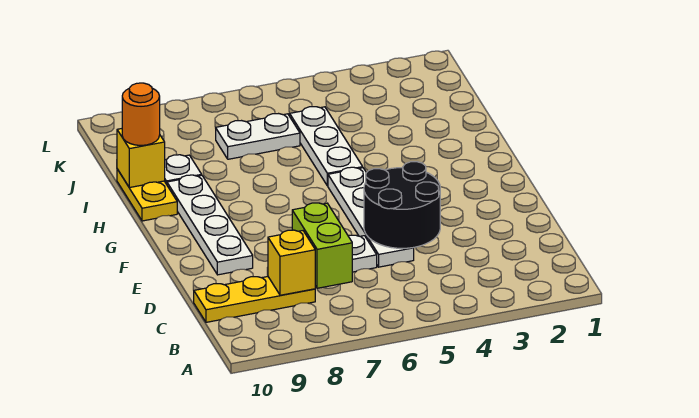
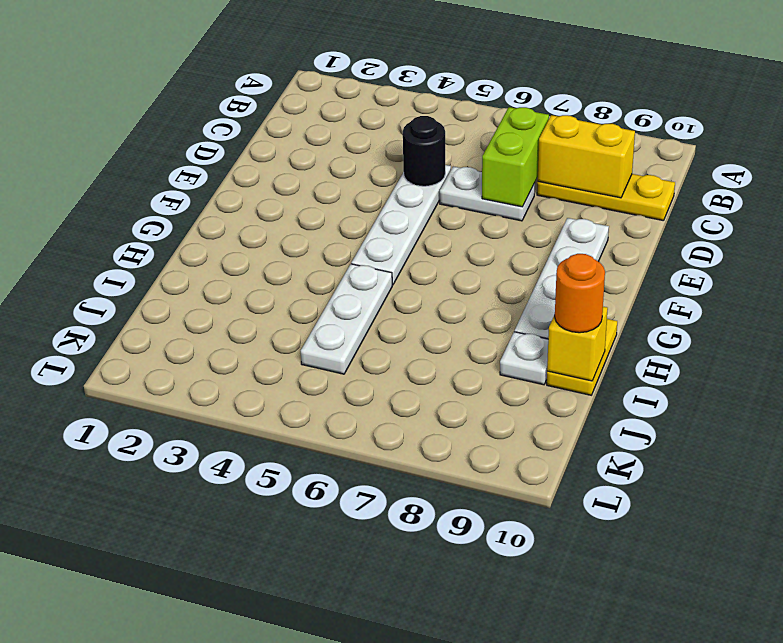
yellow 1x1 brick [268,230,315,295] -> yellow 1x2 brick [538,115,635,198]
black 2x2 round brick [364,162,440,248] -> black 1x1 round brick [403,116,445,186]
white 1x2 plate [216,114,300,159] -> none

